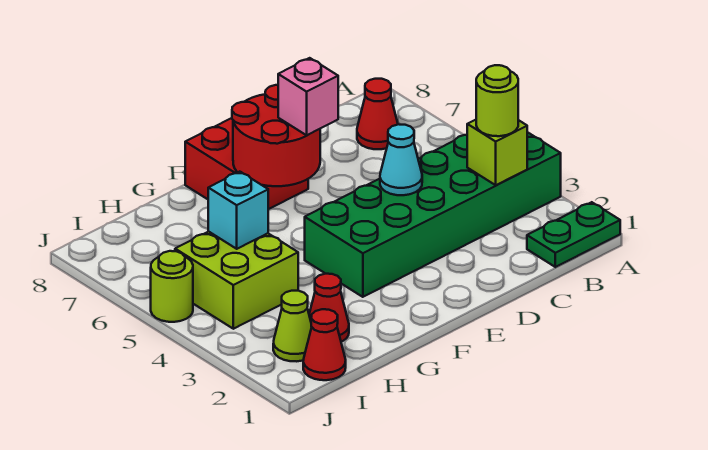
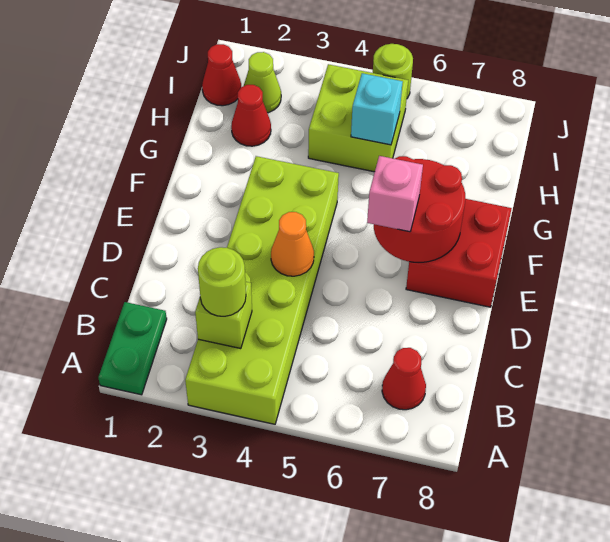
green 2x6 brick [305,132,561,297] -> lime 2x6 brick [185,156,339,424]
cyan 1x1 cone [380,124,422,195] -> orange 1x1 cone [271,212,314,276]

